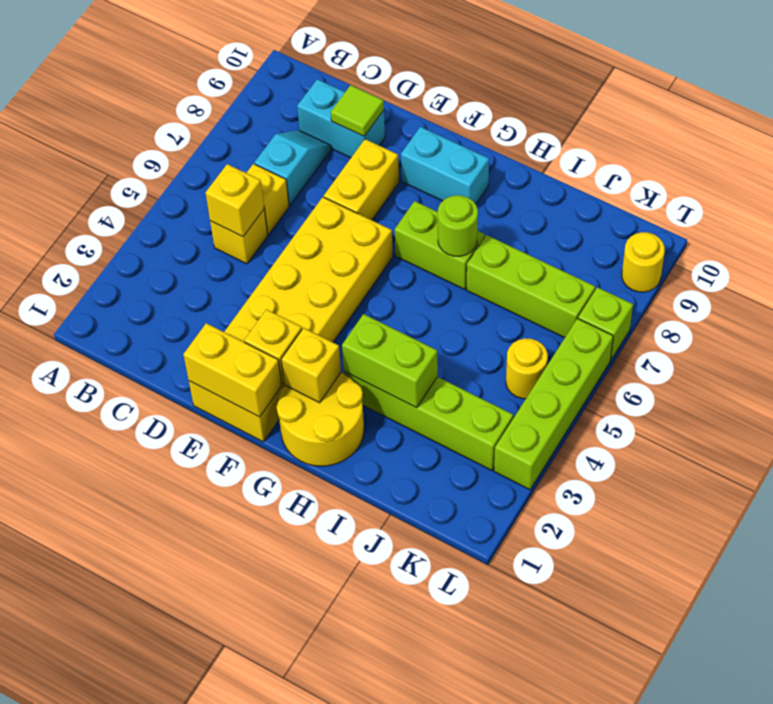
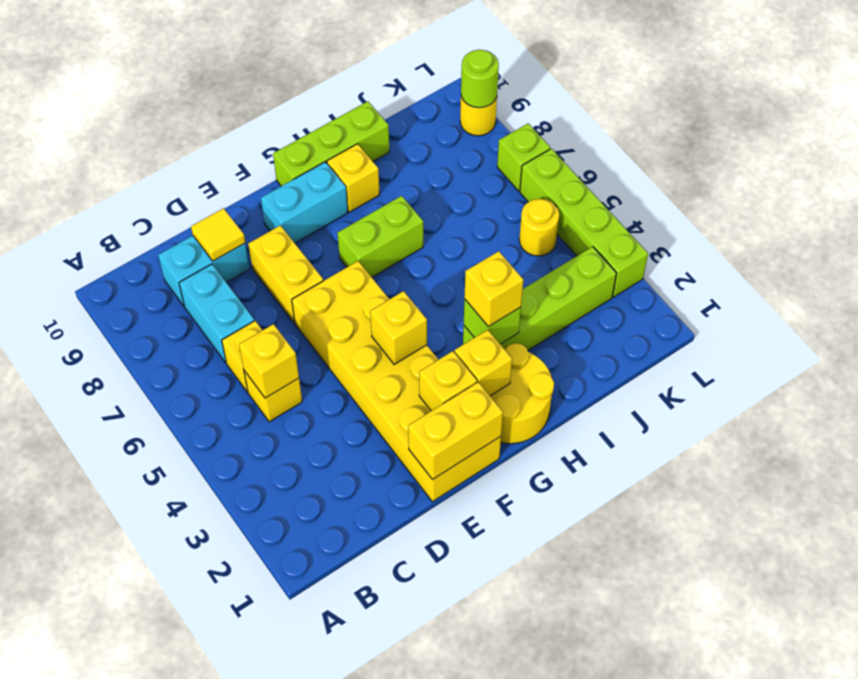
cyan 1x2 slope [254,130,331,205] -> cyan 1x2 brick [179,264,254,363]
lime 1x1 tile [331,85,384,136] -> yellow 1x1 tile [191,208,245,261]
none -> yellow 1x1 brick [370,291,427,365]
lime 1x2 brick [342,314,438,408] -> lime 1x1 brick [464,299,521,344]
none -> yellow 1x1 brick [464,251,523,327]
lime 1x1 round brick [438,195,478,256] -> lime 1x1 round brick moved to [461,50,499,108]
none -> yellow 1x1 brick [327,144,380,212]
lime 1x3 brick [467,235,595,338] -> lime 1x3 brick moved to [273,101,389,186]

